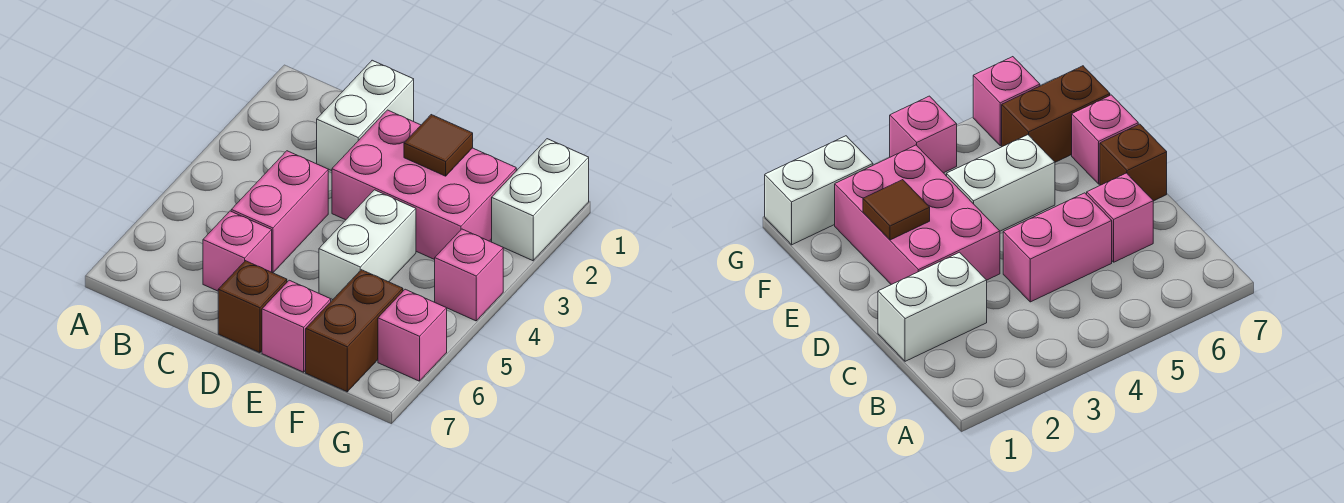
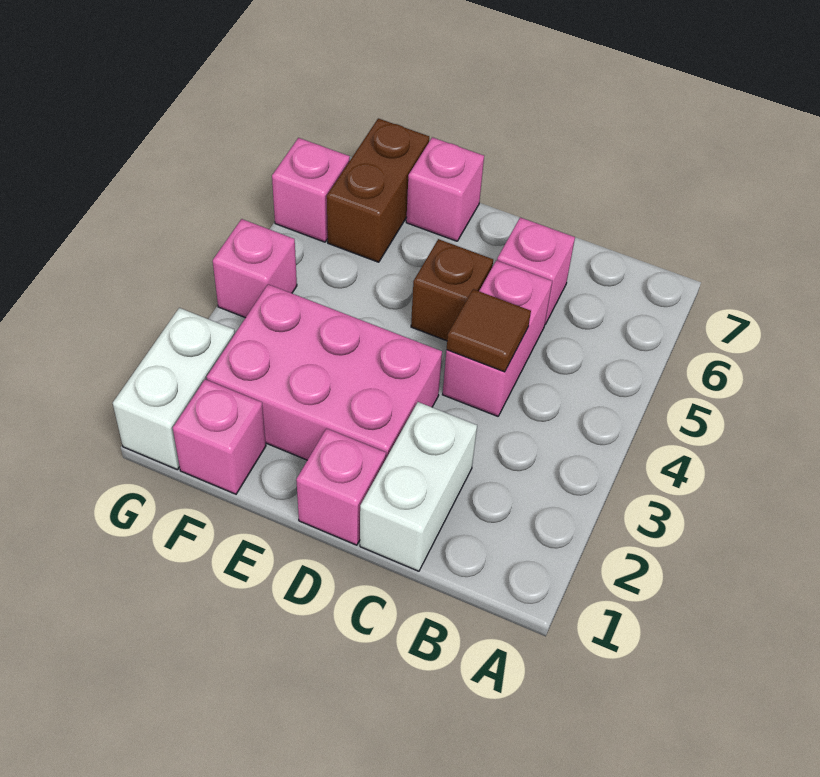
none -> pink 1x1 brick [296,429,386,545]
brown 1x1 brick [218,261,287,353] -> brown 1x1 brick moved to [411,239,493,341]
brown 1x1 tile [404,115,473,176] -> brown 1x1 tile moved to [446,289,531,372]
white 1x2 brick [319,190,416,300] -> none
none -> pink 1x1 brick [173,379,266,494]

